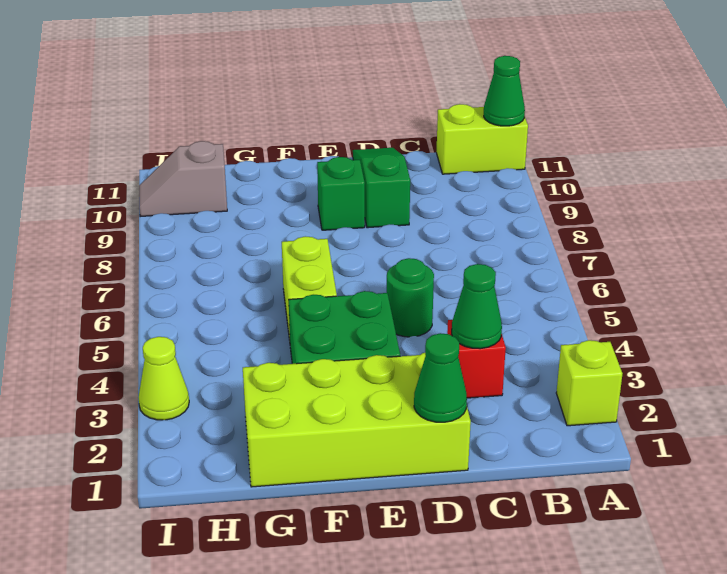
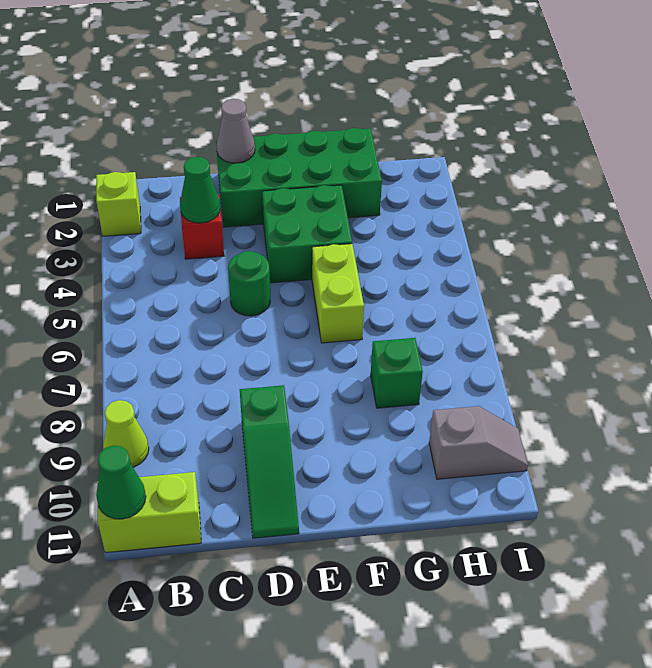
lime 2x4 brick [243,353,471,487] -> green 2x4 brick [216,128,382,227]
green 1x1 cone [414,333,467,422] -> grey 1x1 cone [216,99,255,163]
green 1x1 brick [317,157,365,230] -> green 1x1 brick moved to [371,338,423,408]
lime 1x1 cone [138,337,189,420] -> lime 1x1 cone moved to [103,400,149,467]

